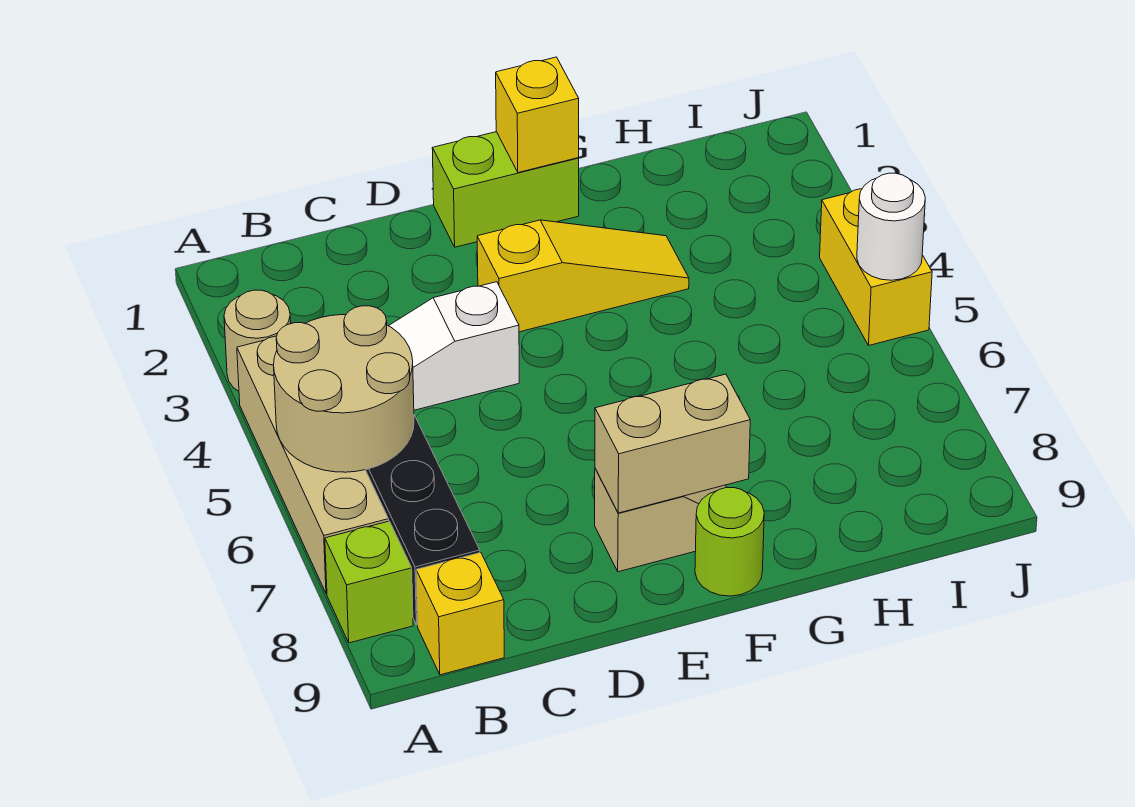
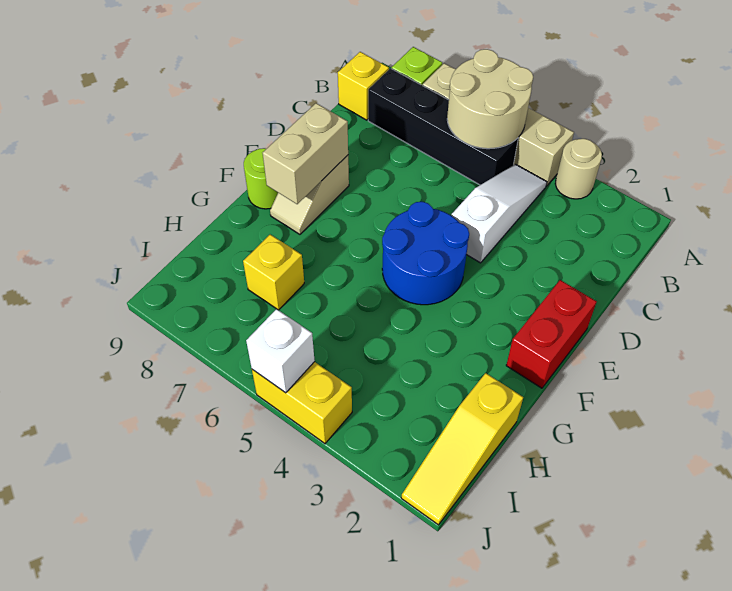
lime 1x2 brick [432,132,579,247] -> red 1x2 brick [506,280,597,388]
yellow 1x3 slope [477,220,689,332] -> yellow 1x3 slope moved to [401,373,523,525]
none -> blue 2x2 round brick [382,202,469,305]
yellow 1x1 brick [496,57,579,173] -> yellow 1x1 brick moved to [243,234,304,310]
white 1x1 round brick [857,173,925,280] -> white 1x1 brick [246,309,315,393]

